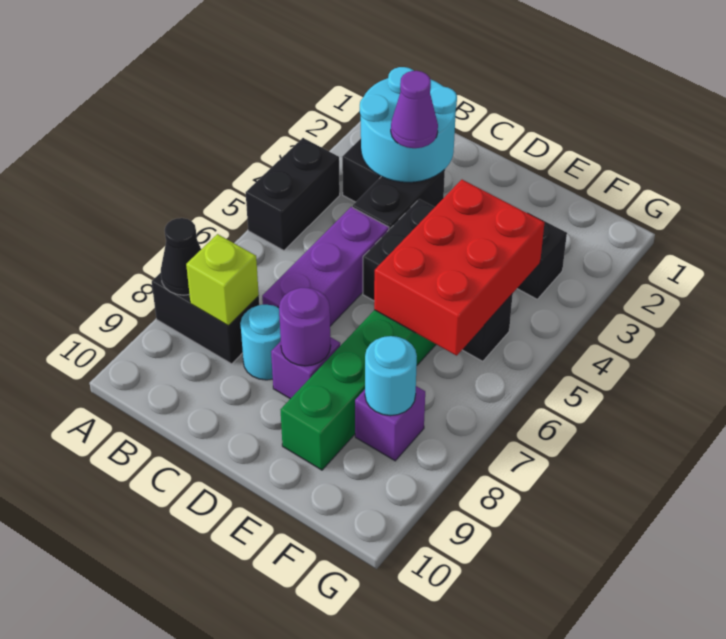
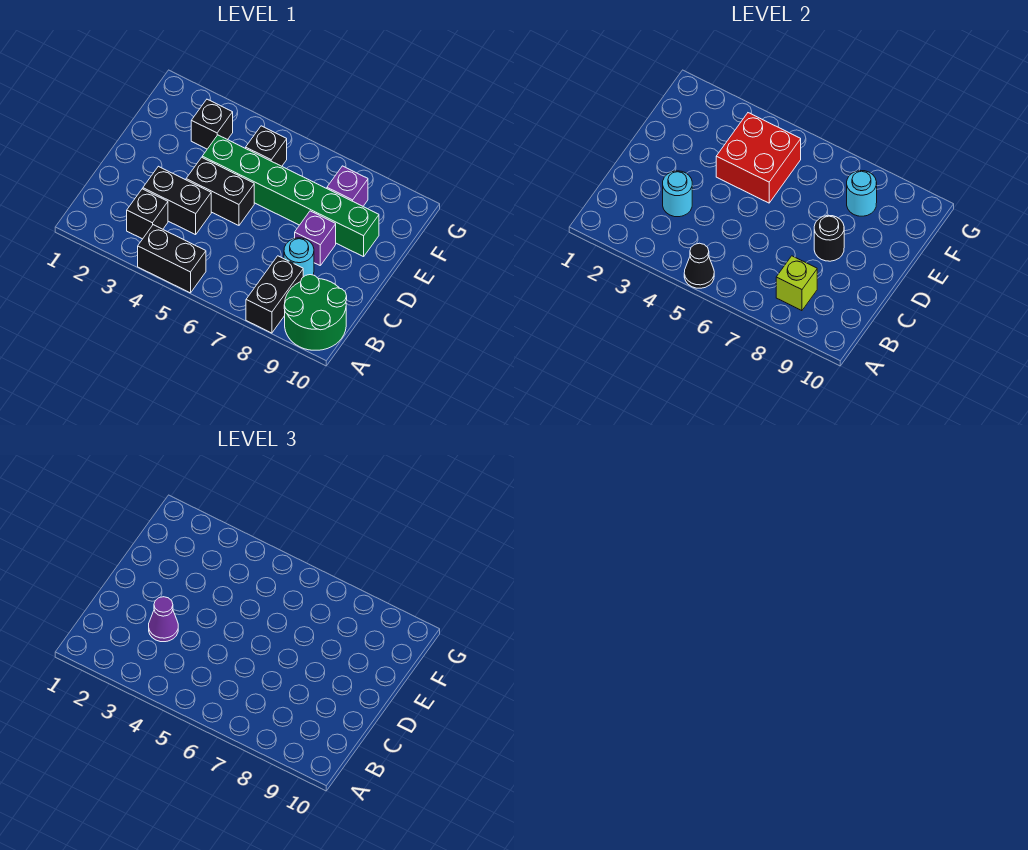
black 1x1 cone [161,218,201,295] -> black 1x1 cone moved to [684,243,714,288]
none -> green 2x2 round brick [284,275,347,350]
cyan 2x2 round brick [360,67,457,182] -> cyan 1x1 round brick [663,171,692,217]
purple 1x3 brick [262,207,389,326] -> none
purple 1x1 round brick [279,288,331,366] -> black 1x1 round brick [814,215,844,261]
red 2x3 brick [374,180,544,356] -> red 2x2 brick [716,113,801,203]

